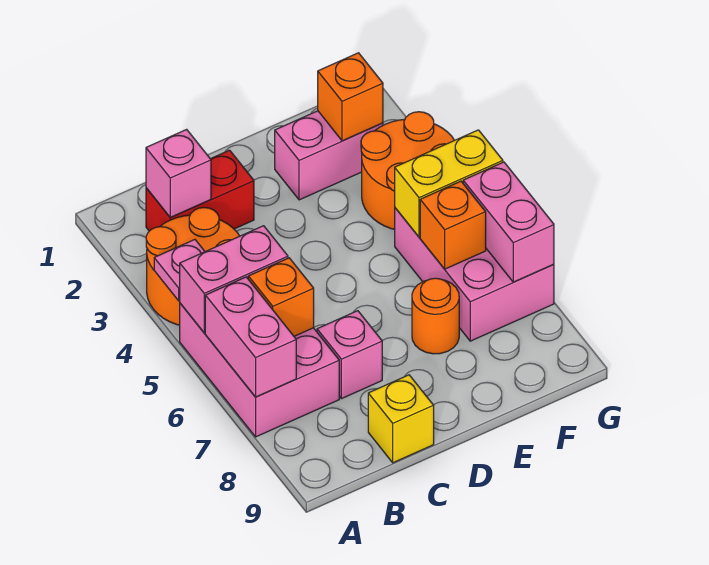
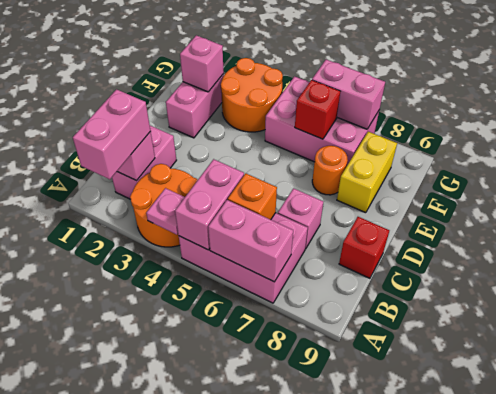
none -> pink 1x2 brick [73,89,150,179]
red 1x2 brick [146,150,254,231] -> pink 1x2 brick [112,126,176,199]
yellow 1x1 brick [368,375,434,463] -> red 1x1 brick [339,217,389,278]
orange 1x1 brick [318,53,383,141] -> pink 1x1 brick [180,35,224,92]
yellow 1x2 brick [395,130,503,237] -> yellow 1x2 brick moved to [337,132,397,213]
orange 1x1 brick [420,181,486,269] -> red 1x1 brick [295,80,340,139]

